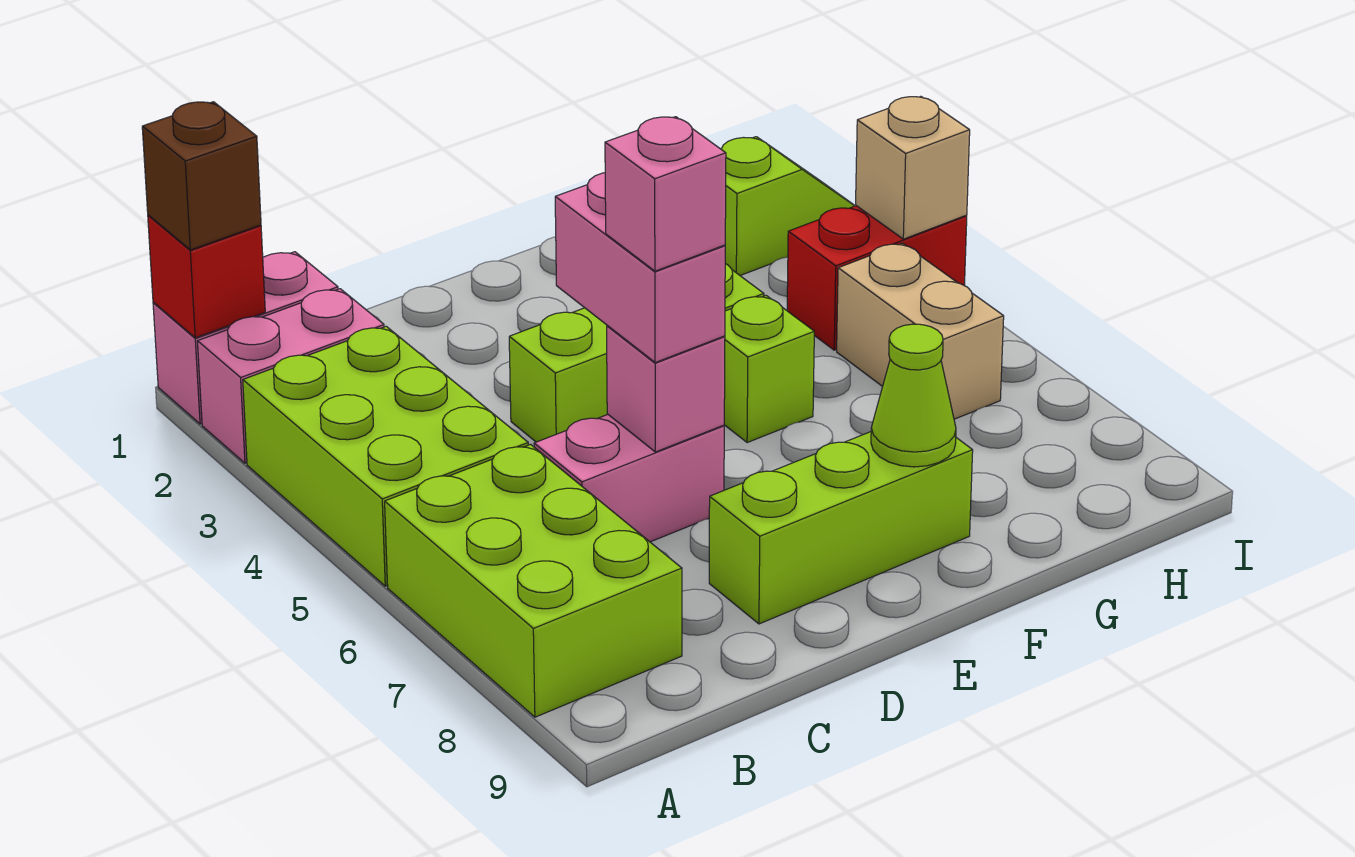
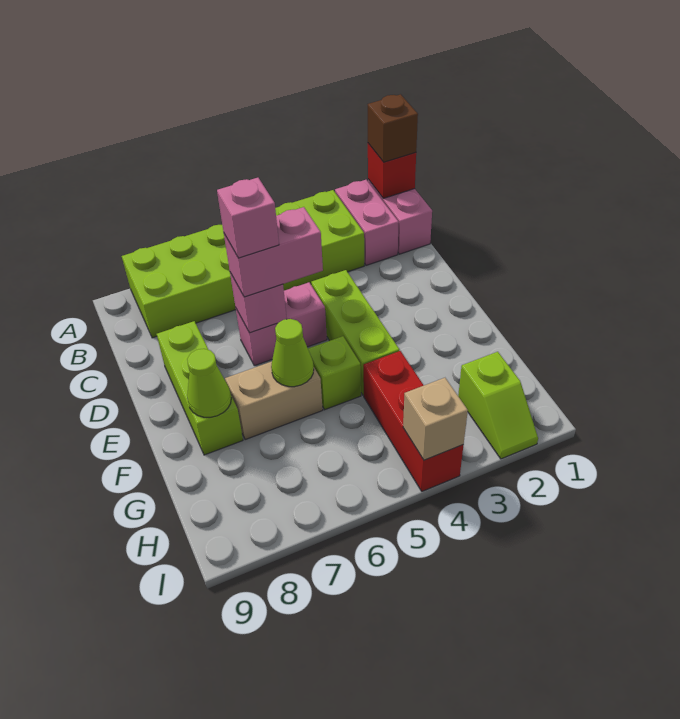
pink 1x2 brick [534,415,724,542] -> pink 1x2 brick turned to [236,282,327,366]
none -> lime 1x1 cone [271,319,314,387]
red 1x2 brick [787,206,967,350] -> red 1x3 brick [363,351,463,491]
tan 1x2 brick [837,243,1004,419] -> tan 1x2 brick moved to [225,362,323,440]

